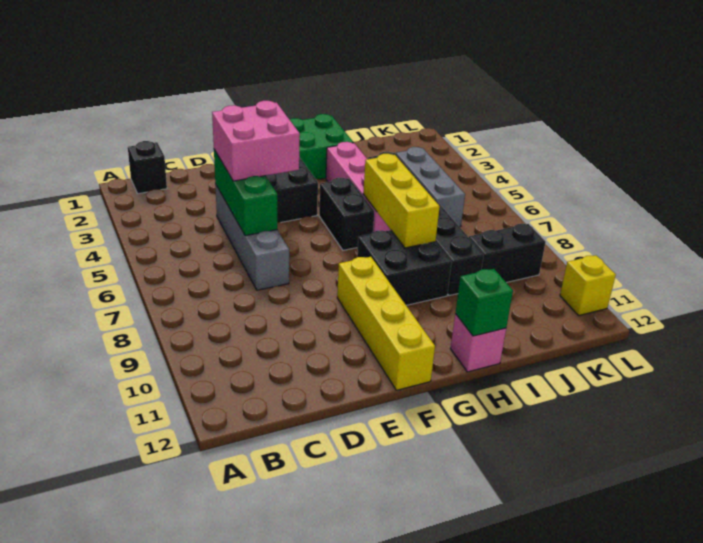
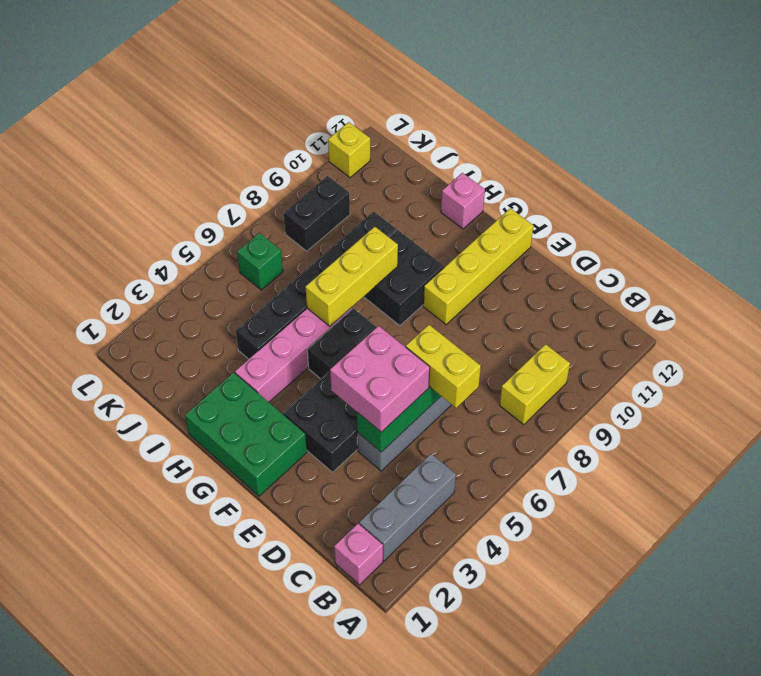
black 1x1 brick [128,141,167,194] -> pink 1x1 brick [334,523,383,585]
none -> yellow 1x2 brick [499,344,570,424]
none -> yellow 1x2 brick [406,325,481,408]
green 1x1 brick [455,269,513,336] -> green 1x1 brick moved to [237,233,283,290]
grey 1x3 brick [396,147,465,227] -> grey 1x3 brick moved to [359,454,456,561]
black 1x2 brick [469,224,546,283] -> black 1x2 brick turned to [284,176,350,251]

